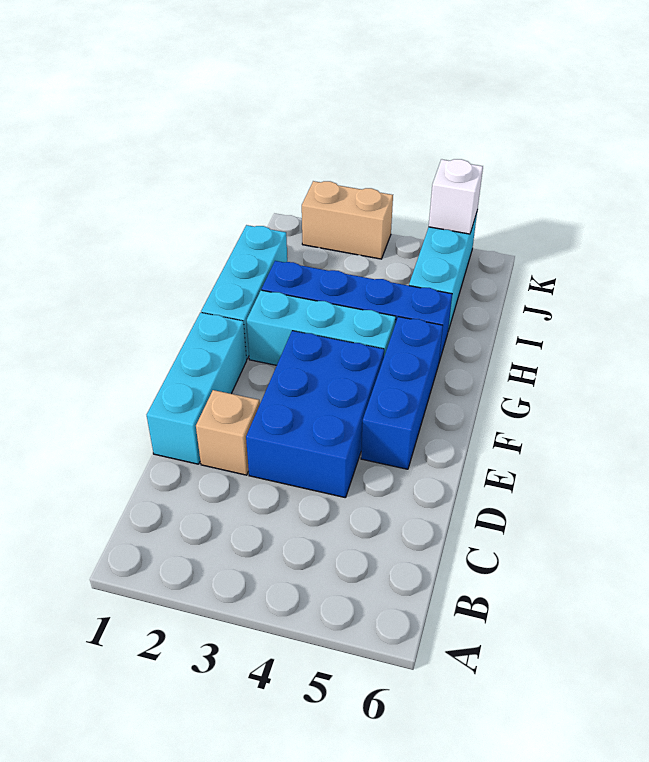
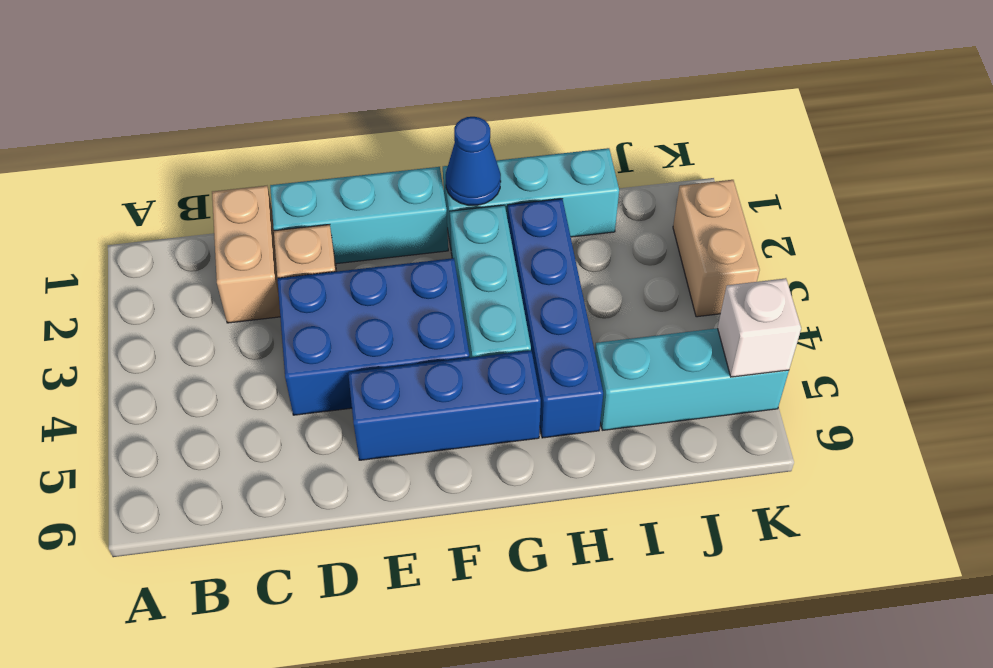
none -> tan 1x2 brick [212,186,280,323]
none -> blue 1x1 cone [446,117,501,205]

